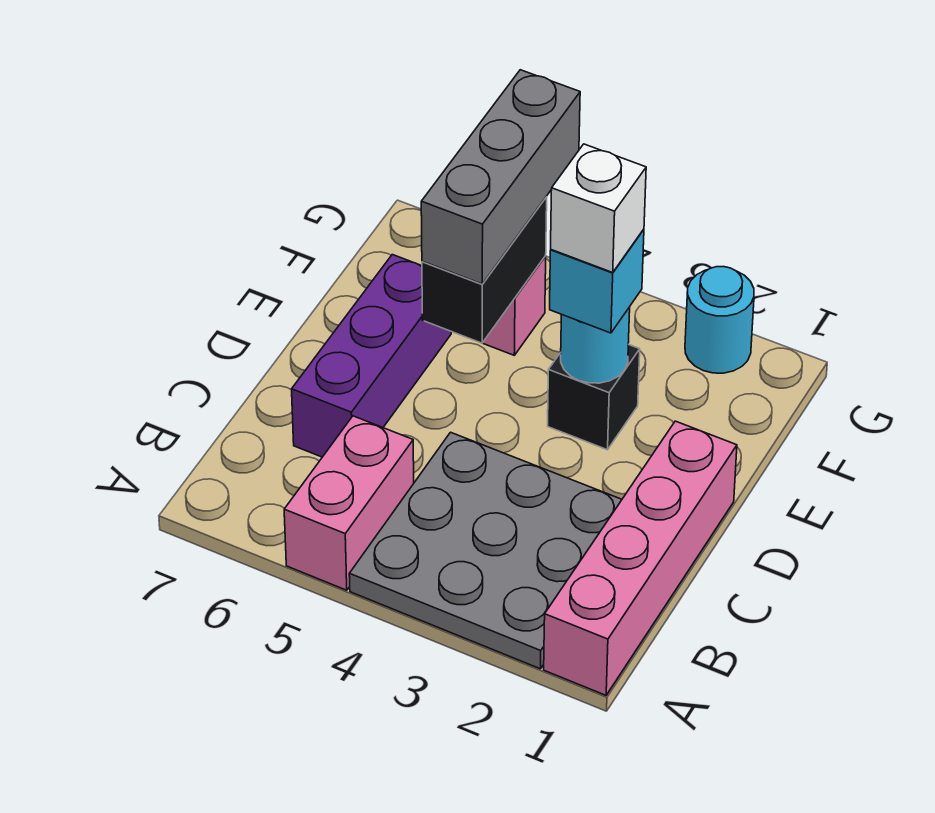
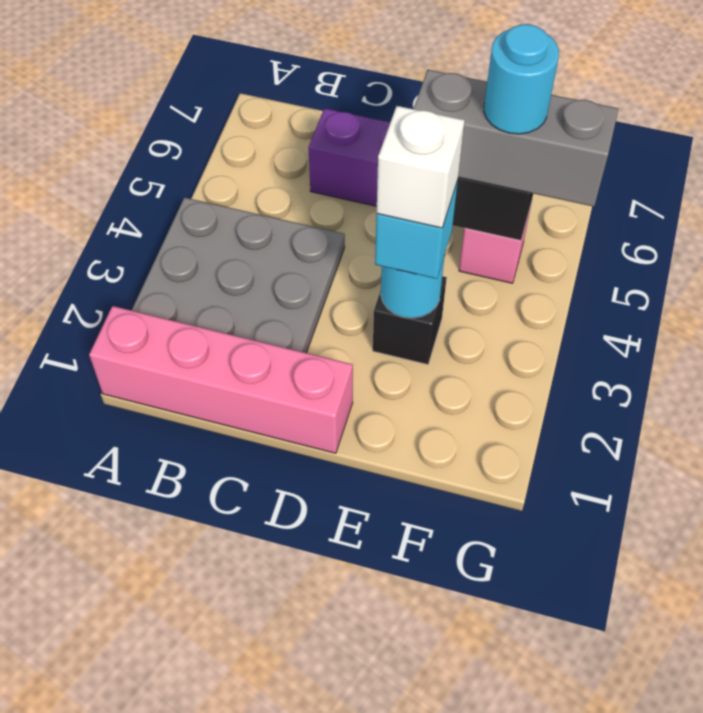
pink 1x2 brick [284,416,414,590] -> none
cyan 1x1 round brick [685,267,754,373] -> cyan 1x1 round brick moved to [484,24,559,134]

